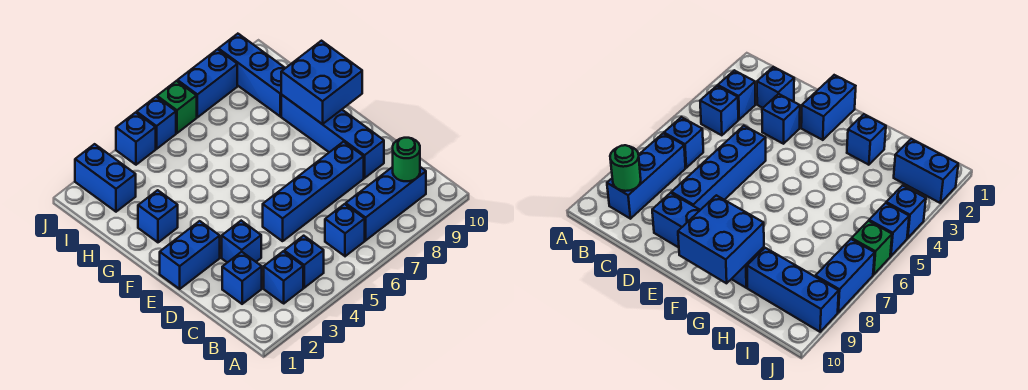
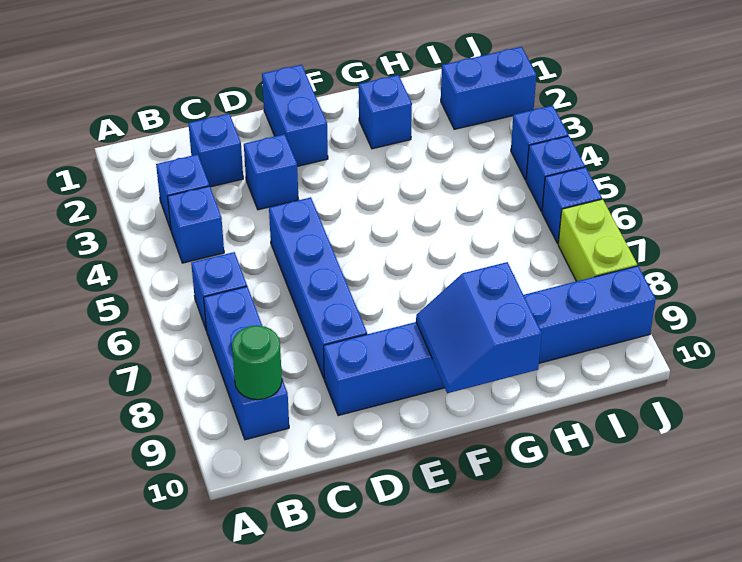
blue 2x2 brick [281,41,362,124] -> blue 2x2 slope [416,262,542,393]
green 1x1 brick [157,81,197,133] -> blue 1x1 brick [542,167,602,244]
blue 1x2 brick [177,49,237,117] -> lime 1x2 brick [558,199,637,281]

